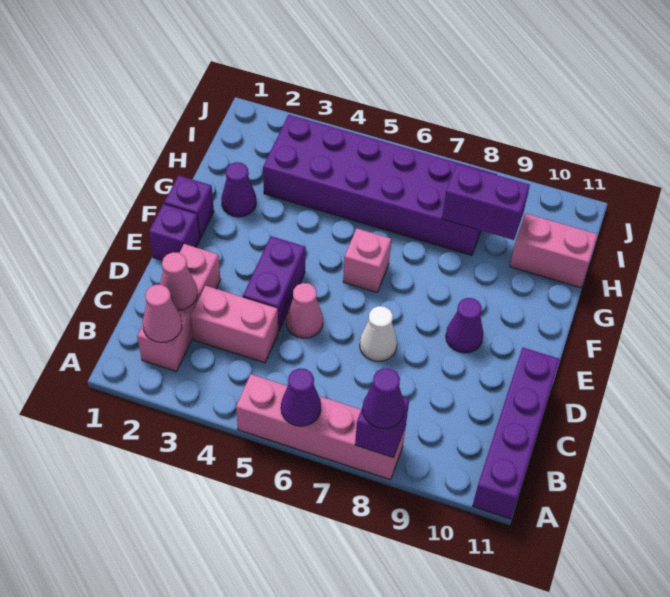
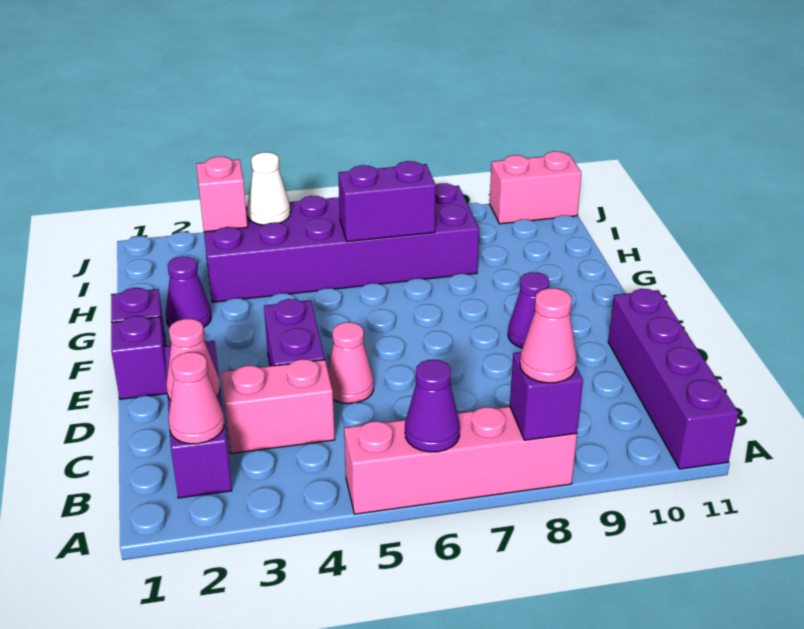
purple 1x1 cone [363,368,405,429] -> pink 1x1 cone [520,288,577,383]
pink 1x3 brick [137,244,221,372] -> purple 1x3 brick [165,341,232,498]
white 1x1 cone [360,306,397,361] -> white 1x1 cone moved to [247,152,290,225]
pink 1x1 brick [343,229,391,292] -> pink 1x1 brick moved to [196,157,248,232]
purple 1x2 brick [442,164,530,240] -> purple 1x2 brick moved to [338,161,436,242]
pink 1x2 brick [510,213,598,288] -> pink 1x2 brick moved to [490,151,581,224]

